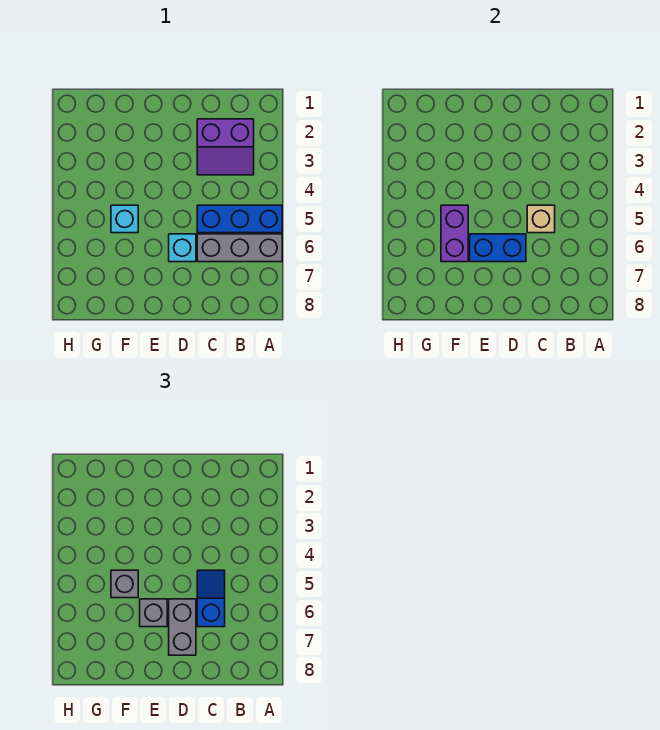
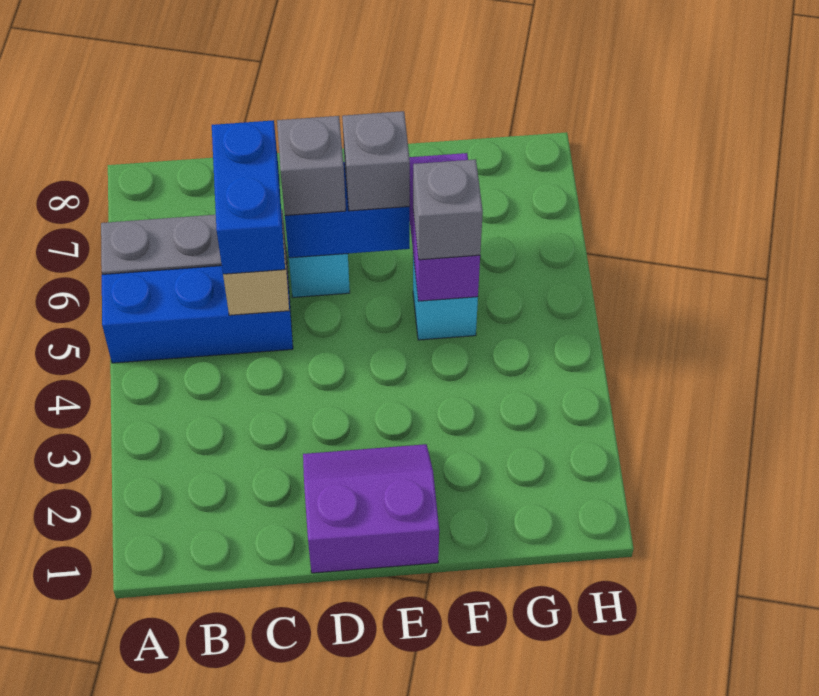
purple 2x2 slope [197,119,254,175] -> purple 2x2 slope moved to [303,444,439,573]
blue 1x2 slope [197,570,225,627] -> blue 1x2 brick [212,120,285,274]
grey 1x2 brick [169,599,196,655] -> grey 1x1 brick [277,116,346,215]

